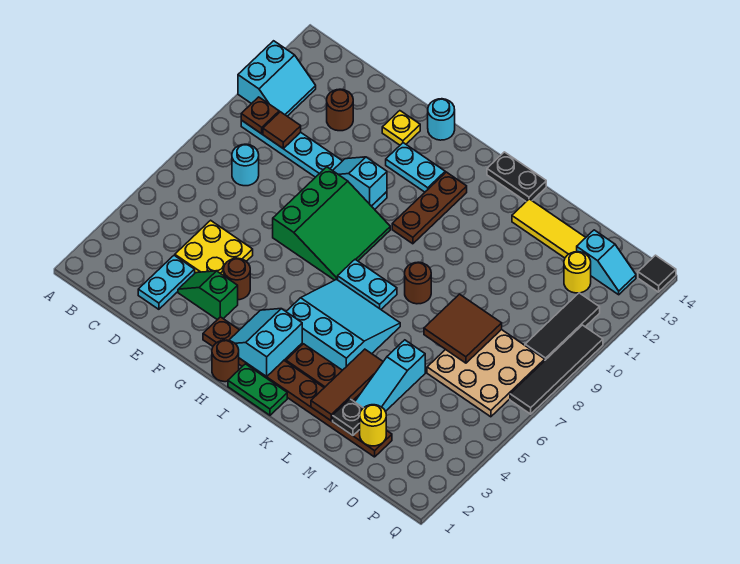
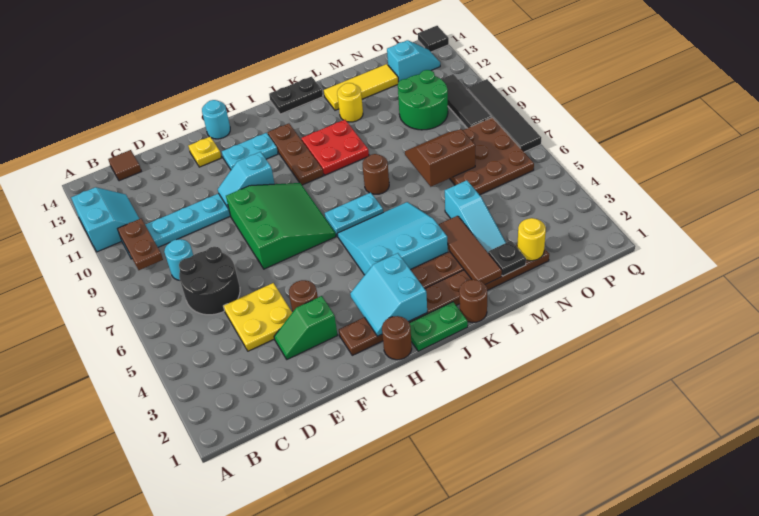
brown 1x1 plate [241,97,279,134] -> brown 1x2 plate [118,219,163,270]
none -> black 2x2 round brick [179,247,240,315]
brown 1x1 tile [263,112,301,149] -> brown 1x1 tile moved to [108,150,141,181]
cyan 1x2 plate [138,255,195,309] -> none
brown 1x1 round brick [327,89,353,131] -> brown 1x1 round brick moved to [459,280,487,323]
none -> red 2x2 plate [301,120,369,175]
brown 2x2 tile [424,294,502,363] -> brown 2x2 slope [405,129,475,187]
tan 3x3 plate [427,329,545,417] -> brown 3x3 plate [450,117,534,195]
none -> green 2x2 round brick [398,70,448,130]
yellow 1x1 round brick [564,252,591,293] -> yellow 1x1 round brick moved to [337,83,363,122]

